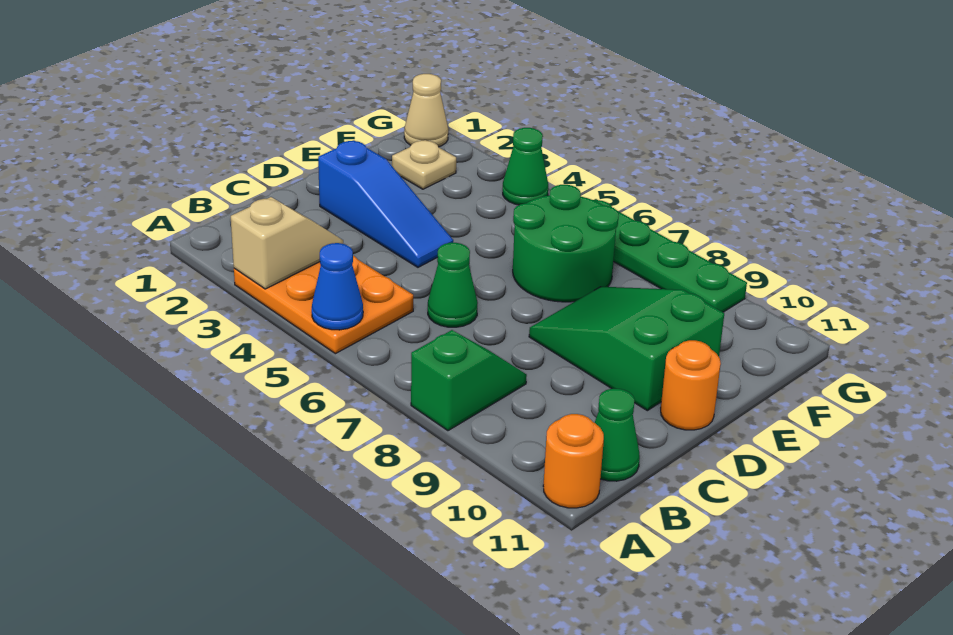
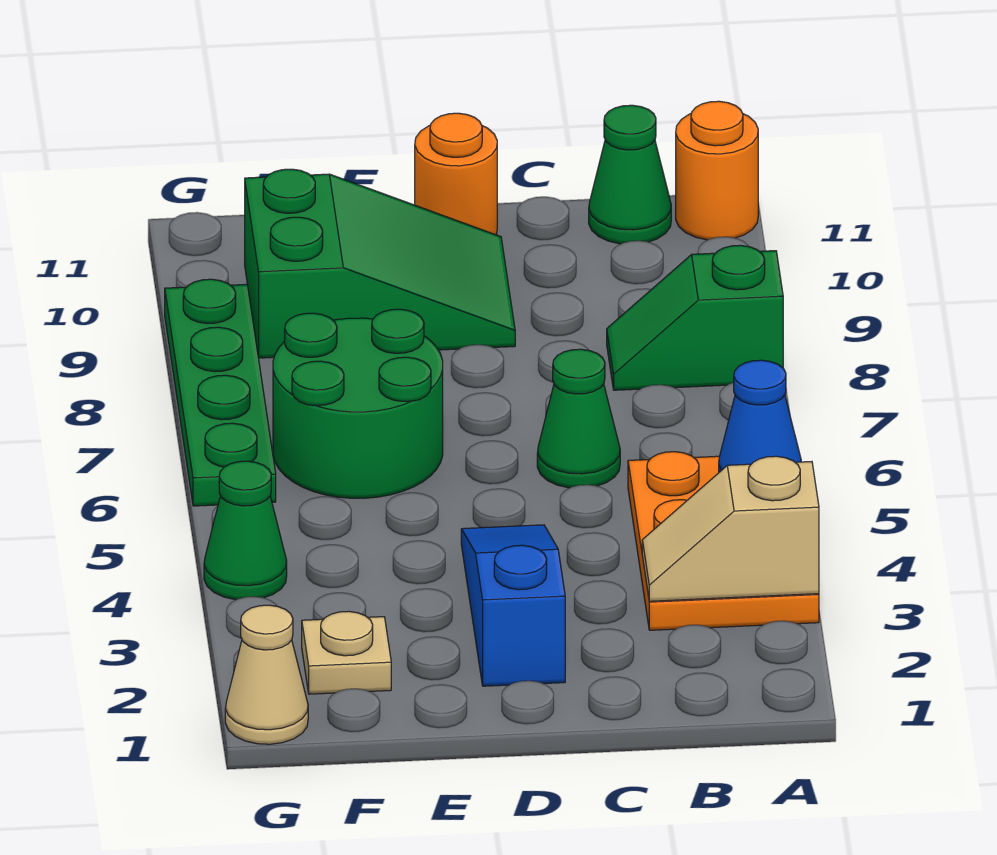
green 2x3 slope [529,287,724,411] -> green 2x3 slope turned to [245,169,515,358]

